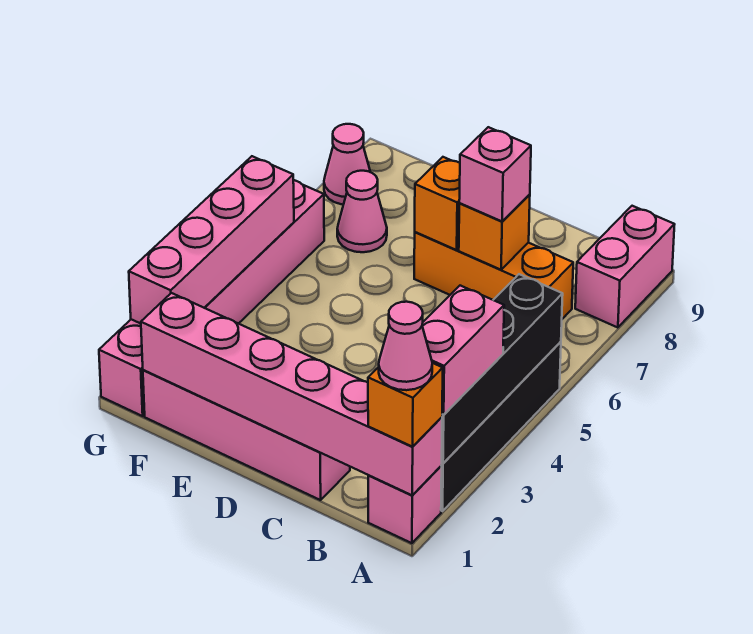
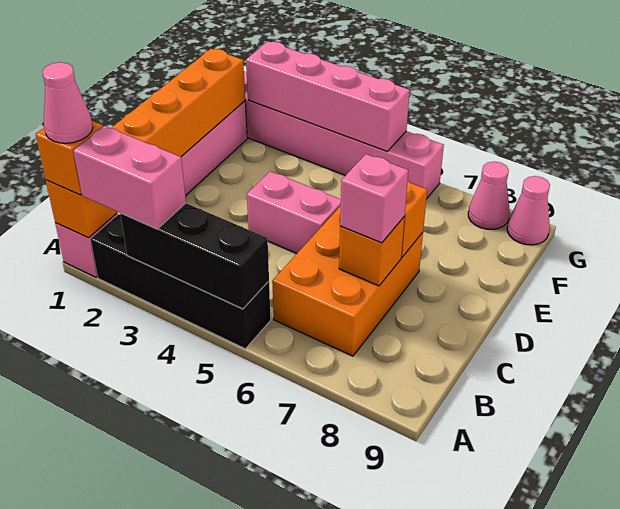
pink 1x6 brick [141,293,442,495] -> orange 1x6 brick [46,48,245,238]
black 1x4 brick [442,274,563,463] -> black 1x3 brick [120,203,269,309]
pink 1x2 brick [575,206,675,328] -> pink 1x2 brick moved to [247,171,341,254]
orange 1x3 brick [414,232,573,319] -> orange 2x3 brick [272,206,423,356]
pink 1x1 cone [337,171,387,252] -> pink 1x1 cone moved to [507,176,550,245]

